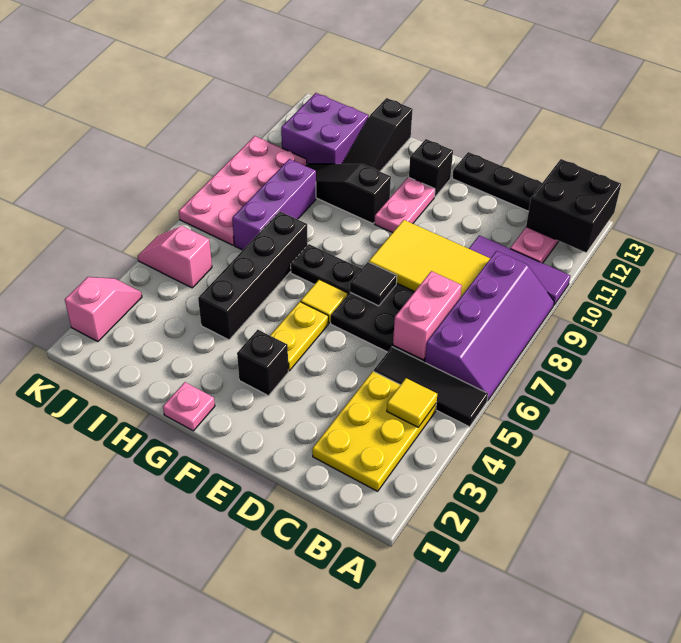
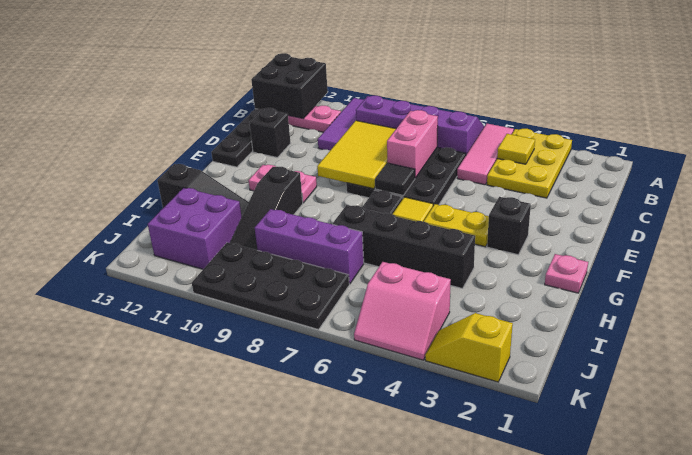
black 1x3 tile [374,347,488,427] -> pink 1x3 tile [457,124,514,185]
yellow 2x3 plate [312,371,436,491] -> yellow 2x3 plate turned to [487,129,572,198]
pink 1x2 brick [393,271,462,360] -> pink 1x2 brick turned to [387,110,438,178]
black 1x1 brick [409,139,453,197] -> black 1x1 brick moved to [249,108,291,158]
pink 1x2 slope [138,226,212,288] -> pink 2x2 slope [354,262,451,360]
pink 2x4 plate [179,136,307,245] -> black 2x4 plate [192,242,349,330]
pink 1x2 slope [65,277,142,342] -> yellow 1x2 slope [425,313,513,382]

